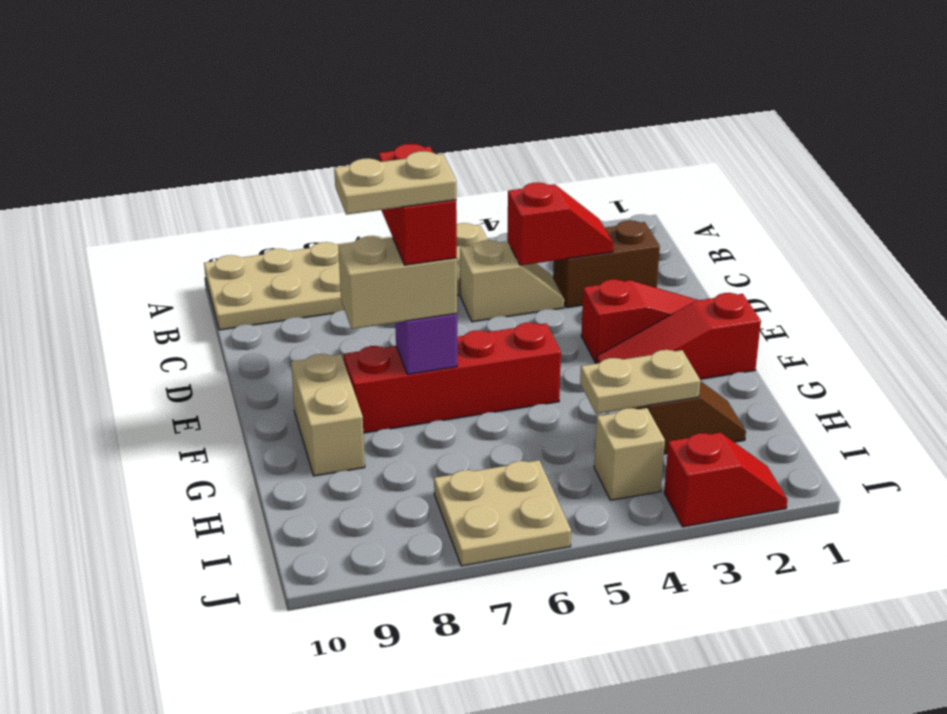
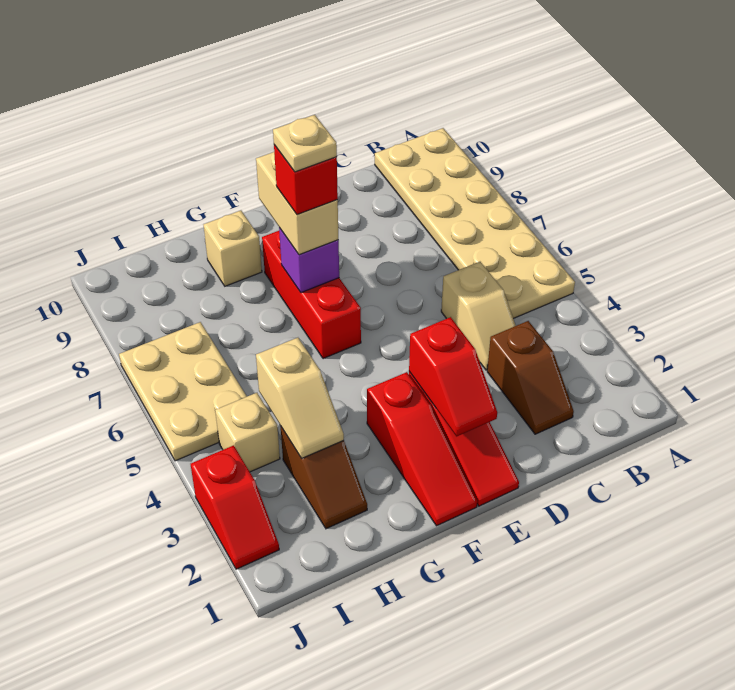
brown 1x2 brick [553,220,660,308] -> brown 1x2 slope [487,321,574,434]
red 1x2 slope [507,182,613,265] -> red 1x2 slope moved to [409,317,497,436]
red 1x2 brick [379,144,457,265] -> red 1x1 brick [274,145,338,214]
red 1x3 slope [597,293,761,379] -> red 1x3 slope turned to [367,372,477,526]
red 1x4 brick [344,323,561,433] -> red 1x3 brick [262,231,361,359]
tan 1x2 plate [334,151,456,215] -> tan 1x1 plate [273,115,337,172]
tan 1x2 brick [291,354,365,476] -> tan 1x1 brick [204,211,262,286]
tan 1x2 plate [580,350,700,414] -> tan 1x2 slope [256,338,344,458]
tan 2x2 plate [434,460,571,566] -> tan 2x3 plate [119,322,247,461]

